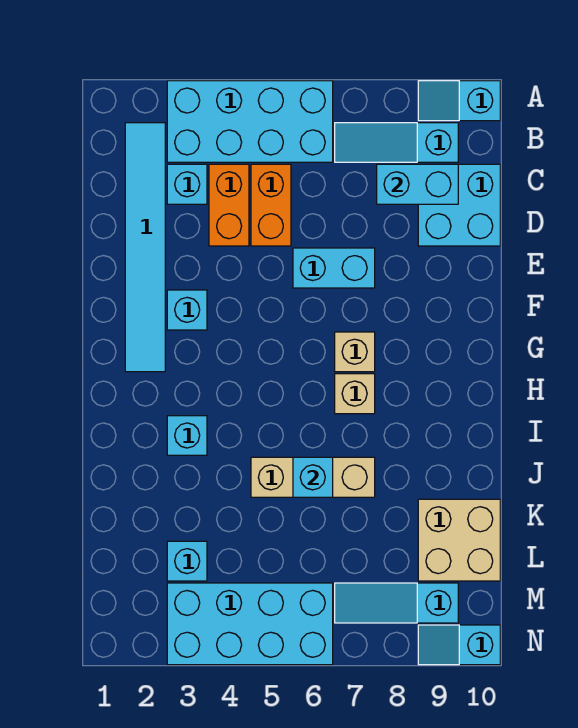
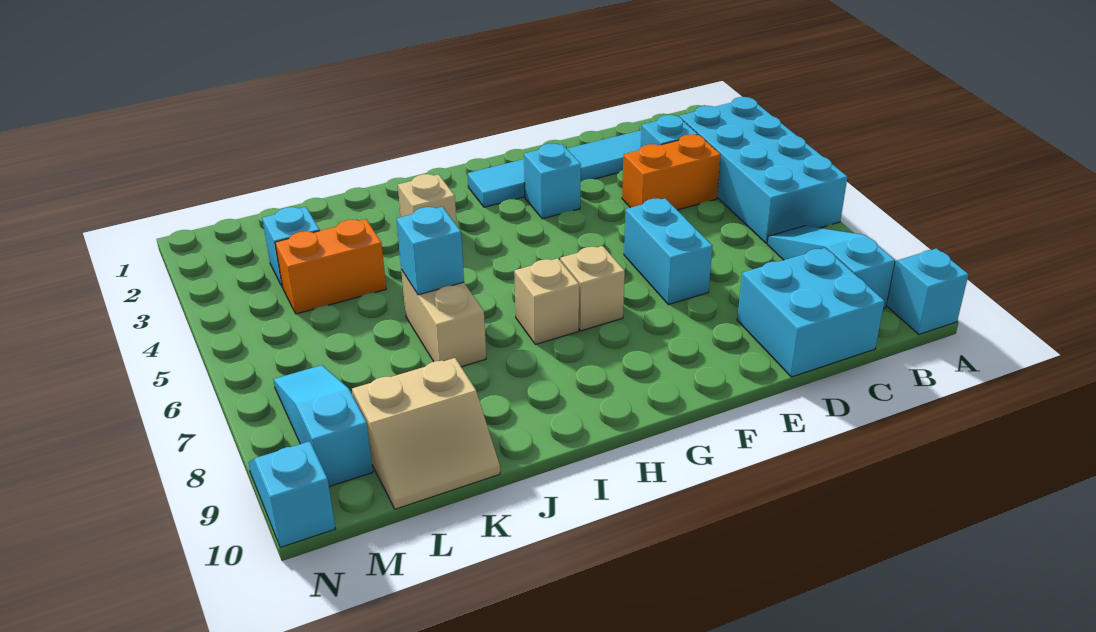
orange 1x2 brick [251,164,291,246] -> orange 1x2 brick moved to [275,219,386,314]
cyan 1x2 brick [377,164,458,204] -> none
cyan 1x1 brick [167,416,207,455] -> tan 1x1 brick [398,174,457,225]
tan 1x3 brick [251,457,375,497] -> tan 1x2 brick [401,270,486,367]
tan 2x2 brick [418,499,500,581] -> tan 2x2 slope [352,358,500,509]
cyan 2x4 brick [167,583,333,665] -> none

